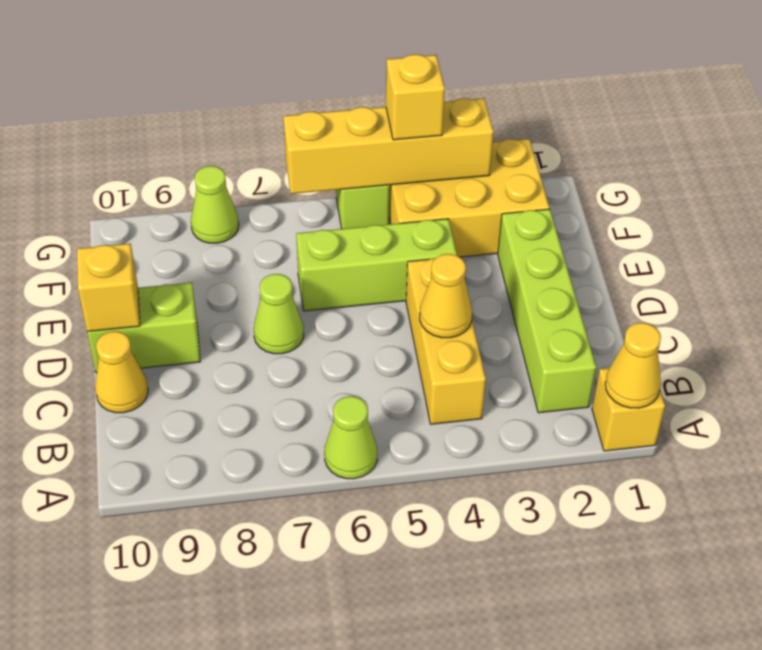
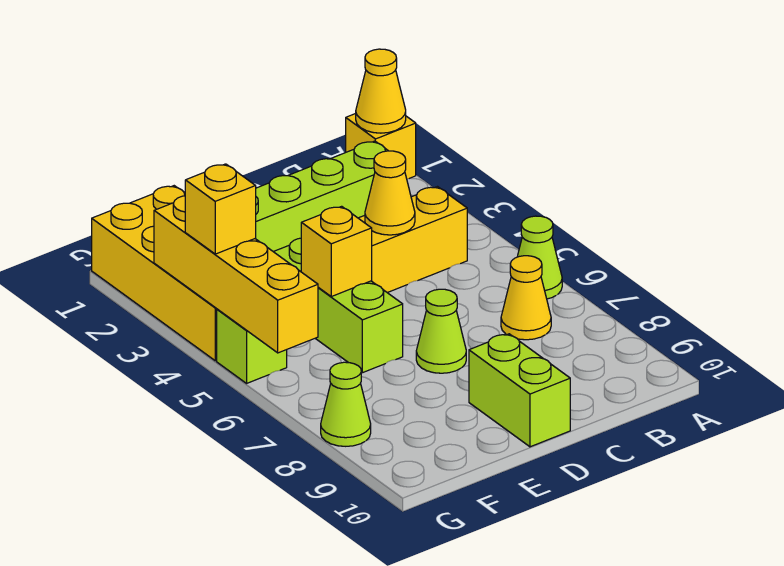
yellow 1x1 cone [95,331,148,413] -> yellow 1x1 cone moved to [501,256,551,340]
yellow 1x1 brick [77,244,140,332] -> yellow 1x1 brick moved to [301,206,372,296]
yellow 2x3 brick [389,139,550,257] -> yellow 2x4 brick [92,186,217,361]

